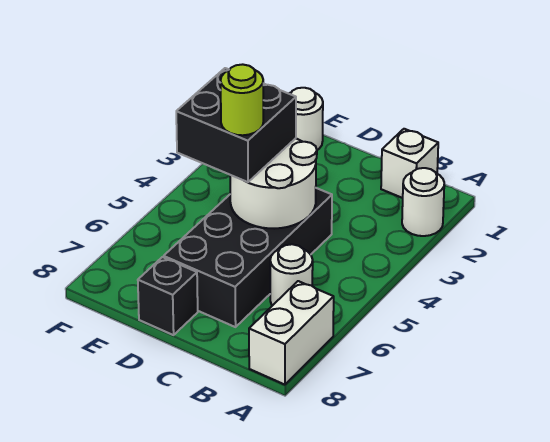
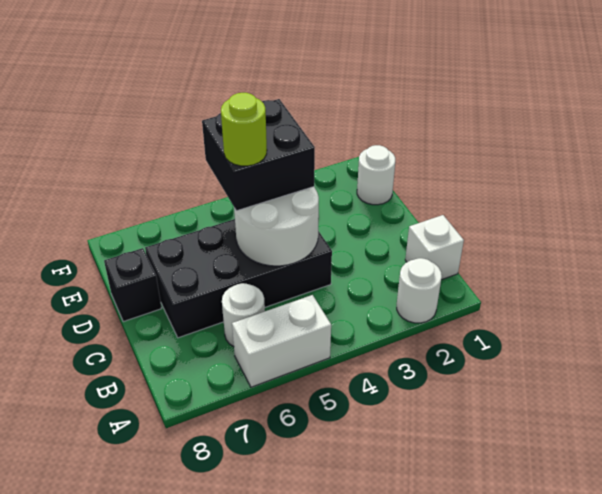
white 1x2 brick [249,281,334,385] -> white 1x2 brick moved to [232,295,331,387]

